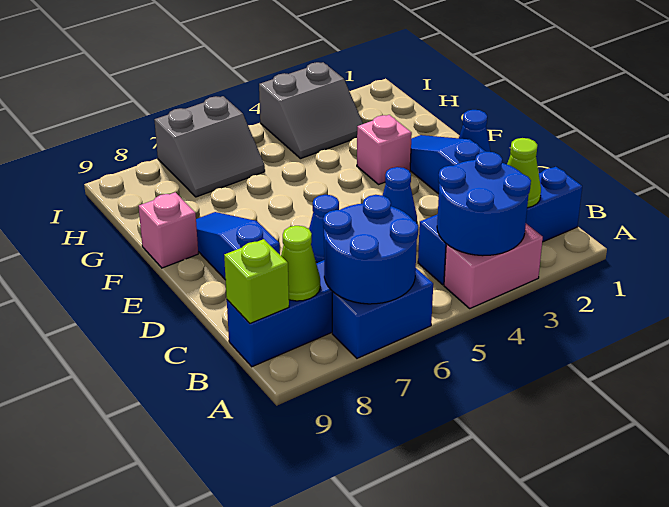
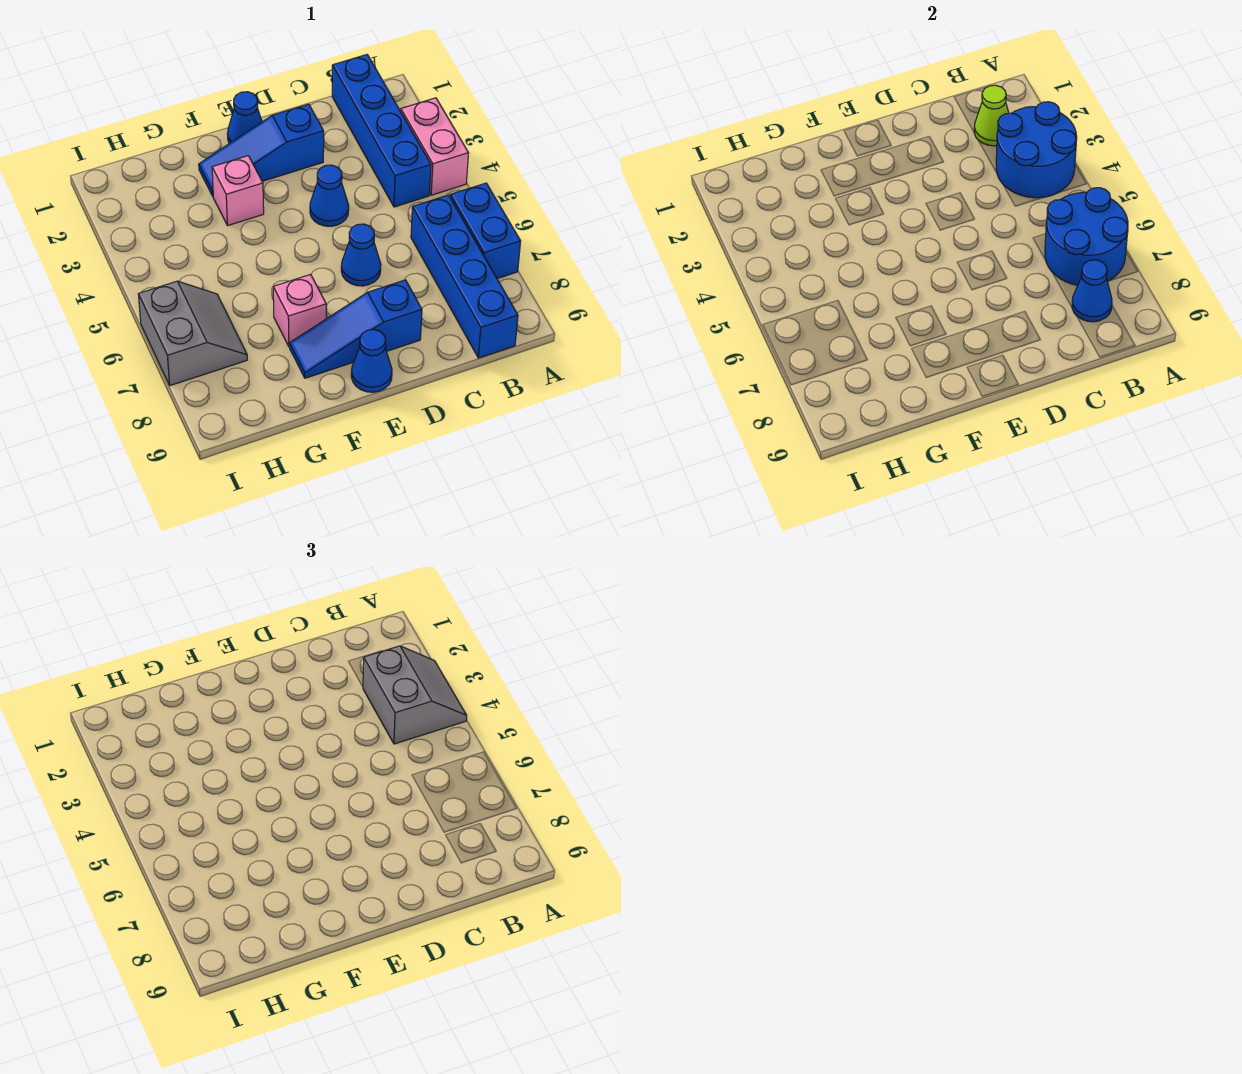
lime 1x1 cone [281,226,320,301] -> blue 1x1 cone [1072,260,1112,322]
lime 1x1 brick [224,239,289,323] -> none
none -> blue 1x1 cone [351,330,392,392]
pink 1x1 brick [139,192,198,268] -> pink 1x1 brick moved to [273,274,326,347]
grey 2x2 slope [259,62,363,159] -> grey 2x2 slope moved to [363,646,467,744]

